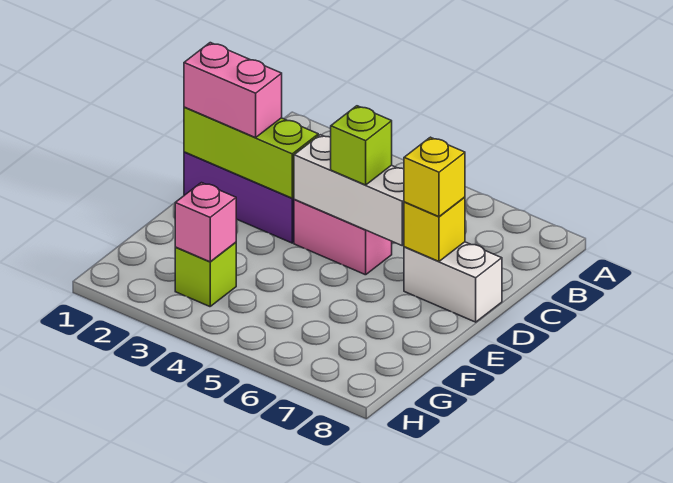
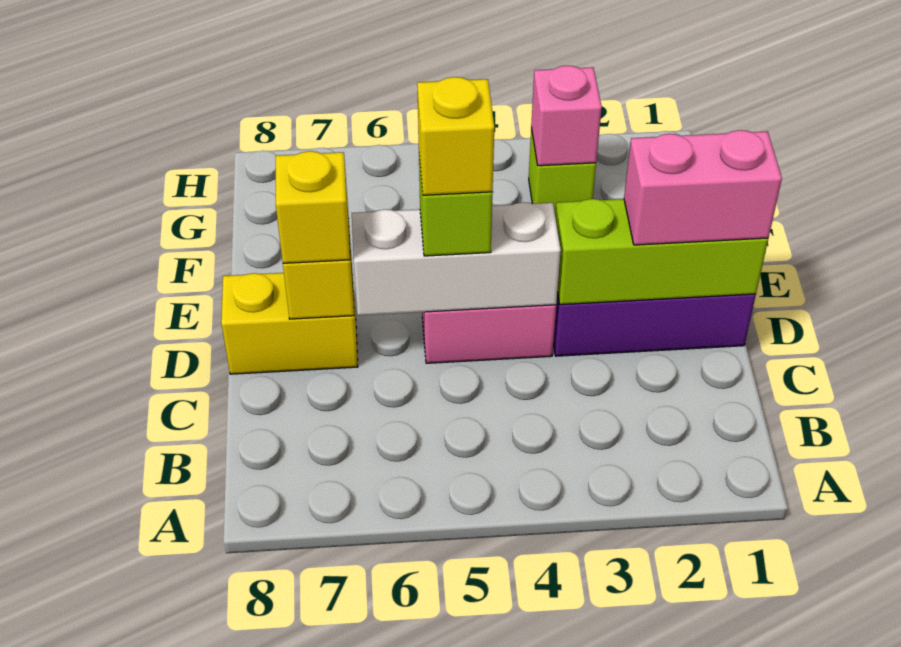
none -> yellow 1x1 brick [417,77,494,195]
white 1x2 brick [404,242,502,322] -> yellow 1x2 brick [221,273,358,374]

